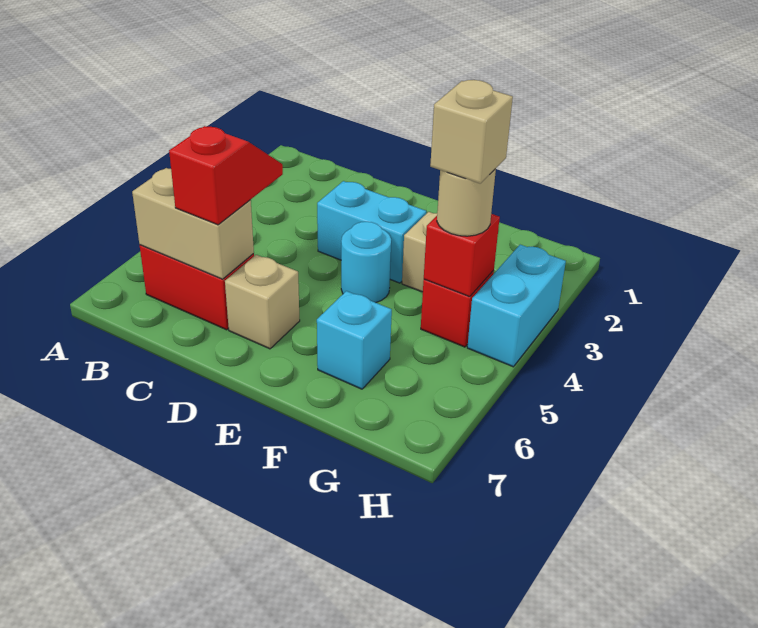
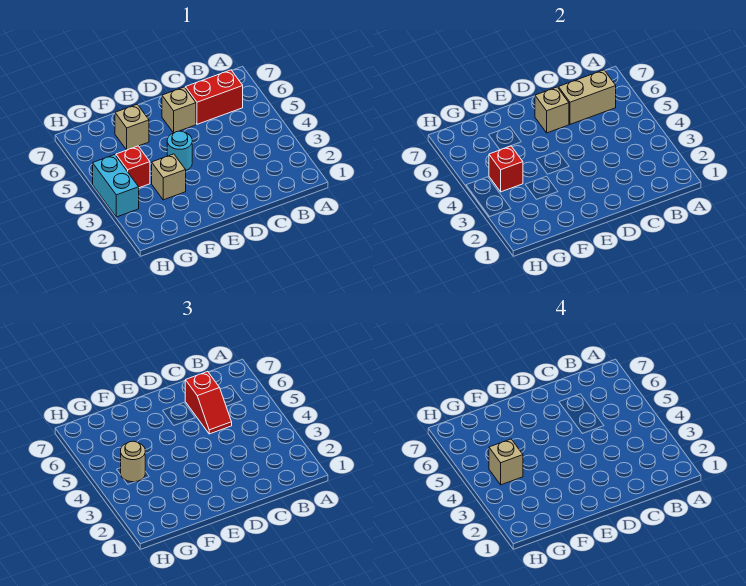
cyan 1x2 brick [317,181,426,283] -> none
none -> tan 1x1 brick [535,87,569,133]
cyan 1x1 brick [317,291,392,389] -> tan 1x1 brick [115,104,149,150]

